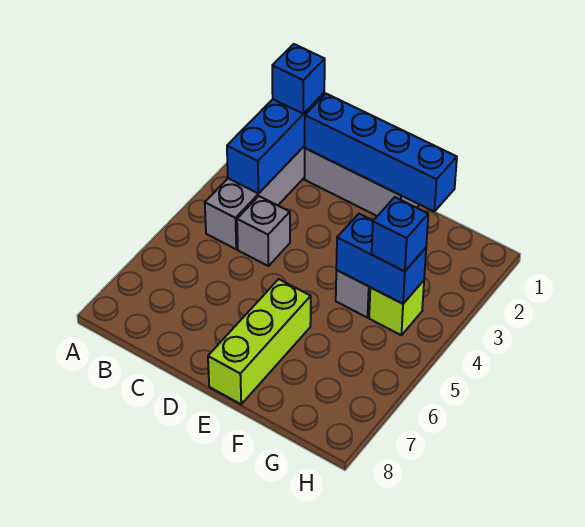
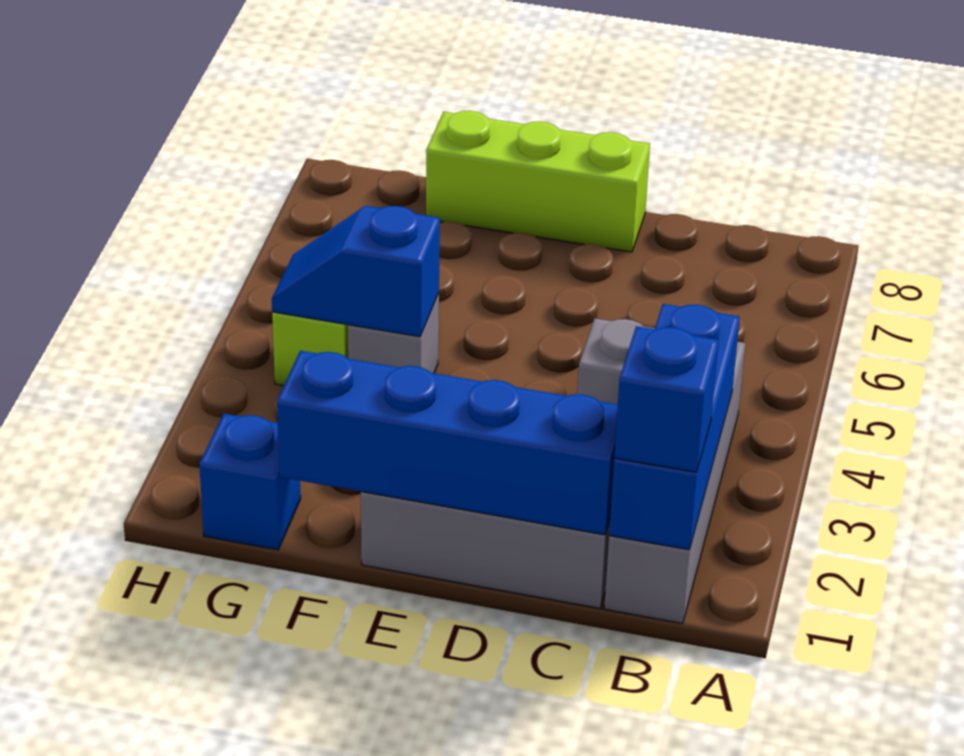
lime 1x3 brick [208,279,311,404] -> lime 1x3 brick turned to [426,111,650,252]
blue 1x2 brick [336,214,426,304] -> blue 1x2 slope [272,206,440,337]
blue 1x1 brick [372,197,428,271] -> blue 1x1 brick moved to [199,414,301,550]

